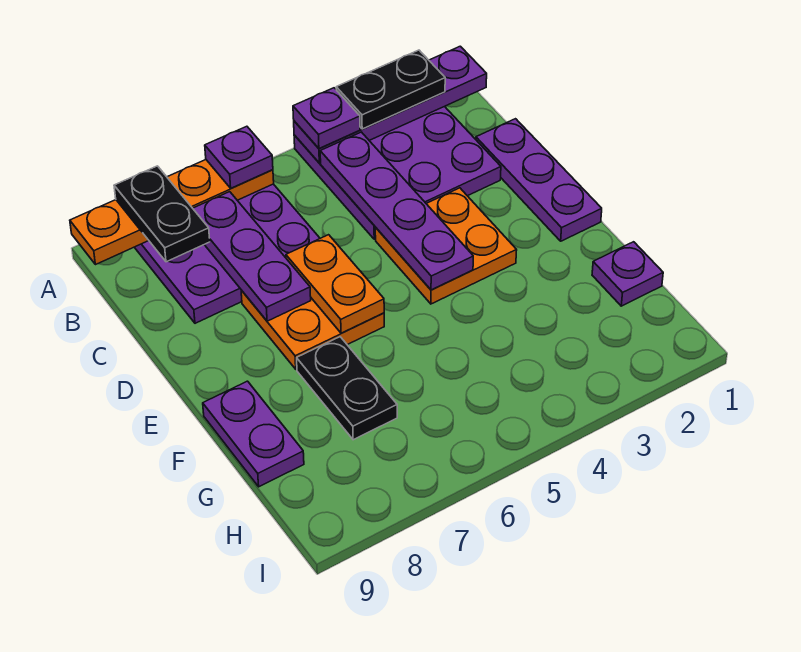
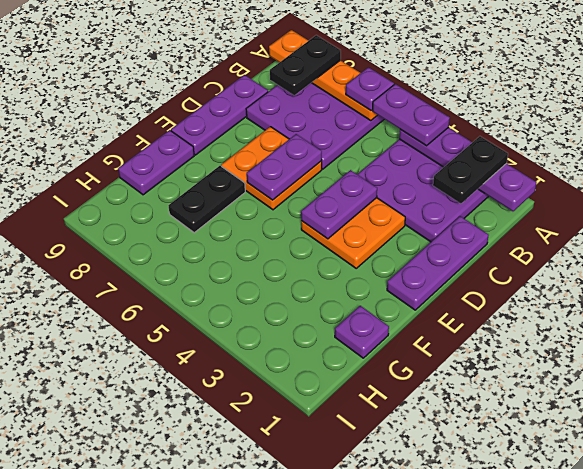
black 1x2 plate [336,50,445,129] -> black 1x2 plate turned to [433,136,508,203]
purple 1x1 plate [293,88,360,148] -> purple 1x2 plate [373,84,450,146]
purple 1x4 plate [320,132,473,290] -> purple 1x2 plate [301,170,377,239]
purple 1x3 plate [193,192,311,321] -> purple 1x3 plate moved to [171,75,268,155]
orange 1x2 plate [286,235,384,333] -> purple 1x2 plate [247,134,322,200]

